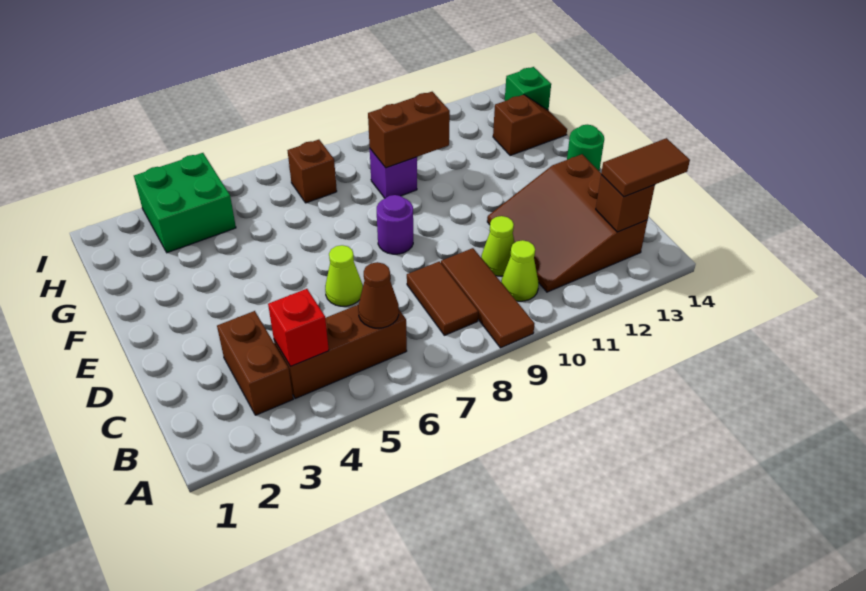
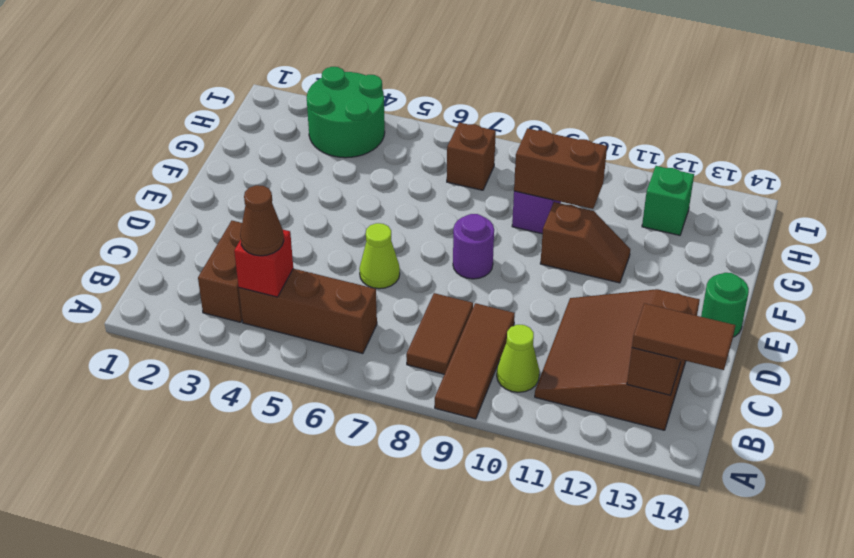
brown 1x1 cone [358,262,399,328] -> brown 1x1 cone moved to [240,185,284,256]
lime 1x1 cone [481,216,515,276] -> none
brown 1x2 slope [493,95,567,156] -> brown 1x2 slope moved to [540,202,630,283]
green 2x2 brick [134,153,236,253] -> green 2x2 round brick [307,67,385,158]
green 1x1 brick [505,67,551,110] -> green 1x1 brick moved to [642,166,694,235]

